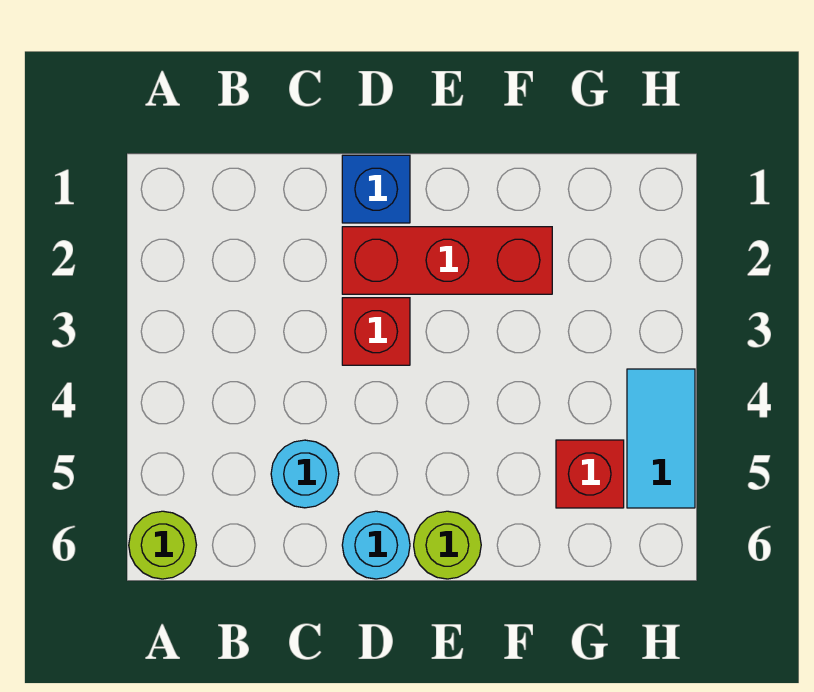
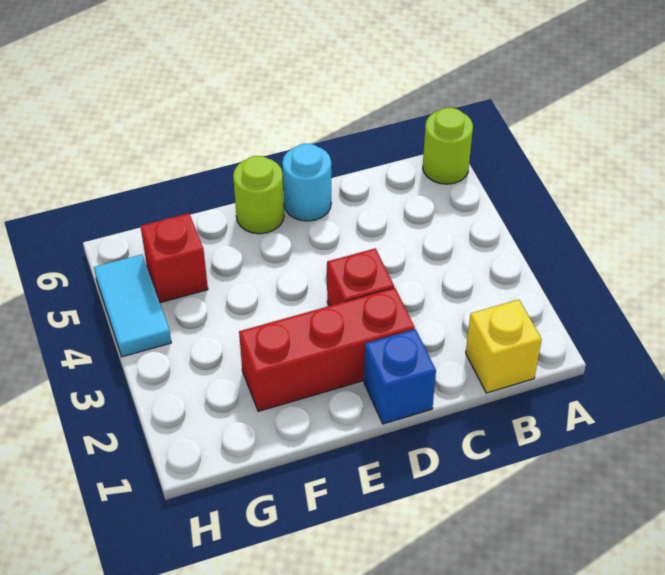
none -> yellow 1x1 brick [466,300,542,393]
cyan 1x1 round brick [271,440,339,508] -> none

